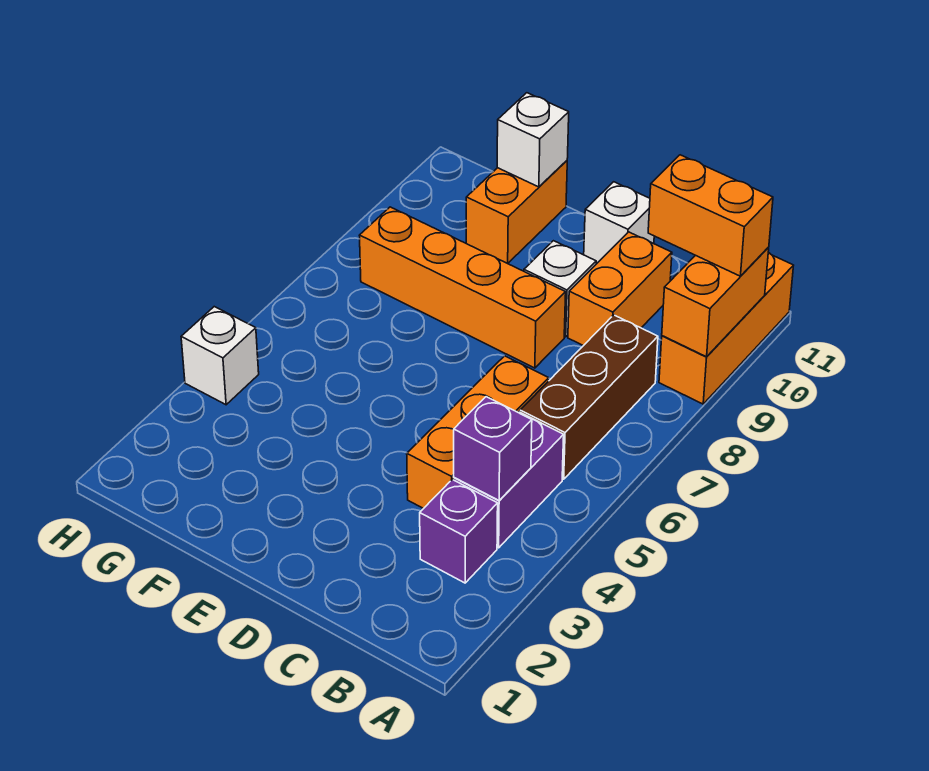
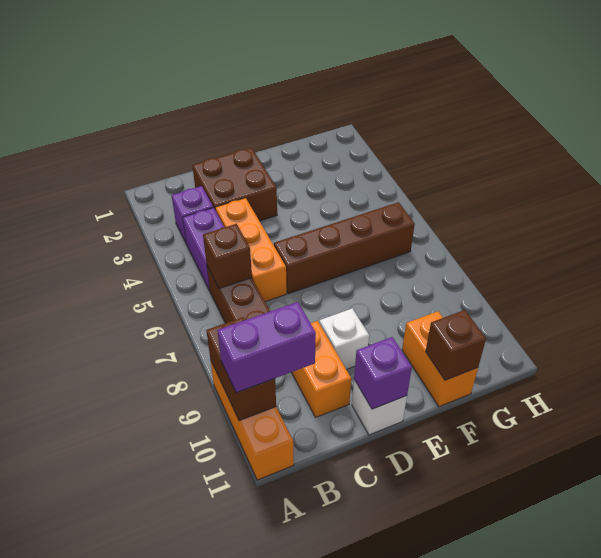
orange 1x2 brick [662,247,769,357] -> brown 1x2 brick [206,317,276,421]
orange 1x2 brick [648,155,773,276] -> purple 1x2 brick [217,302,316,393]
purple 1x1 brick [454,397,532,500] -> purple 1x1 brick moved to [354,337,412,409]
none -> brown 1x1 brick [203,224,252,289]
none -> brown 2x2 brick [192,148,277,221]
none -> brown 1x4 brick [274,202,415,294]
orange 1x4 brick [359,207,566,368] -> none
white 1x1 brick [497,93,569,187] -> brown 1x1 brick [426,310,486,380]
white 1x1 brick [181,307,259,405] -> none

